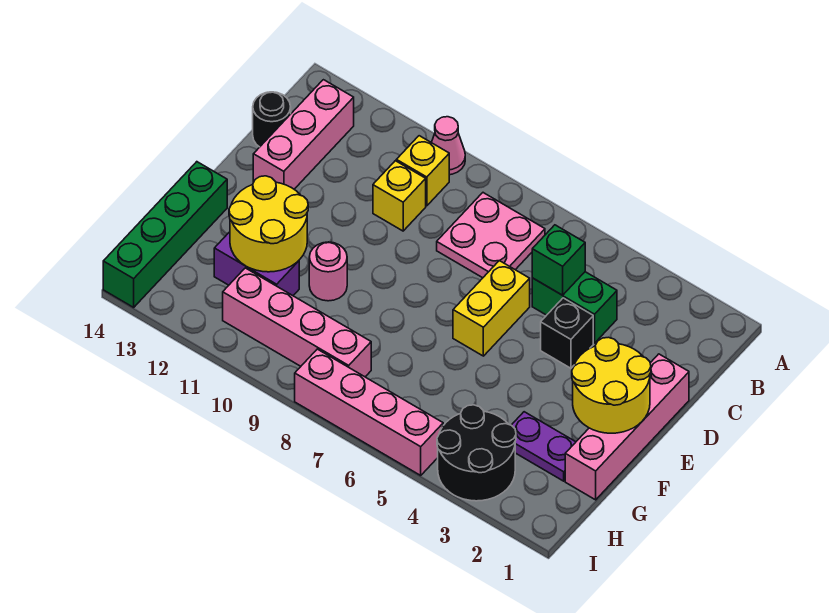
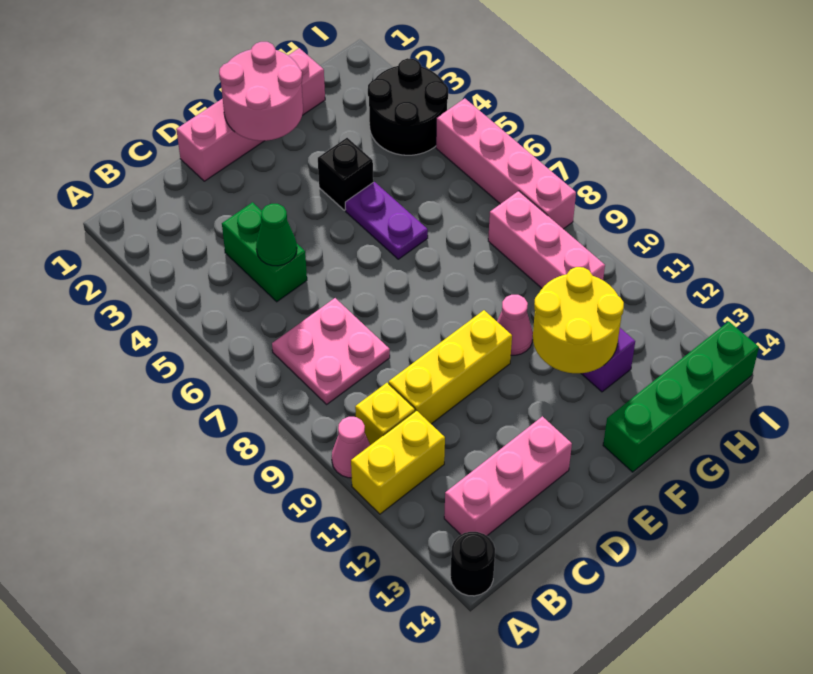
green 1x1 brick [532,225,585,295] -> green 1x1 cone [256,204,297,266]
yellow 1x1 brick [373,161,426,231] -> yellow 1x3 brick [389,310,512,424]
black 1x1 round brick [253,92,291,147] -> black 1x1 round brick moved to [450,532,495,596]
black 1x1 brick [541,298,593,368] -> black 1x1 brick moved to [318,138,373,210]
yellow 1x2 brick [453,261,530,356] -> yellow 1x2 brick moved to [351,410,445,514]
yellow 2x2 round brick [572,337,651,433] -> pink 2x2 round brick [219,42,303,141]
pink 1x1 round brick [309,242,347,301] -> pink 1x1 cone [497,295,533,355]
purple 1x2 plate [512,412,576,481] -> purple 1x2 plate moved to [345,182,428,259]
pink 1x4 brick [223,268,371,377] -> pink 1x3 brick [488,191,605,288]

